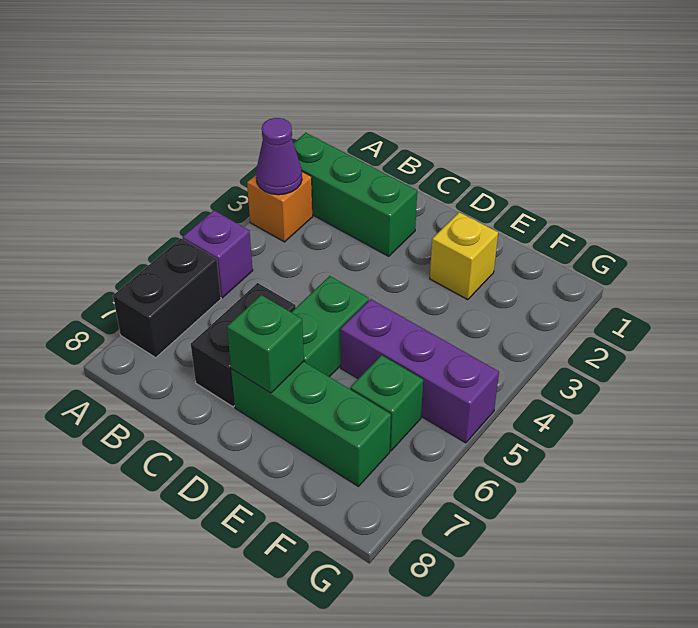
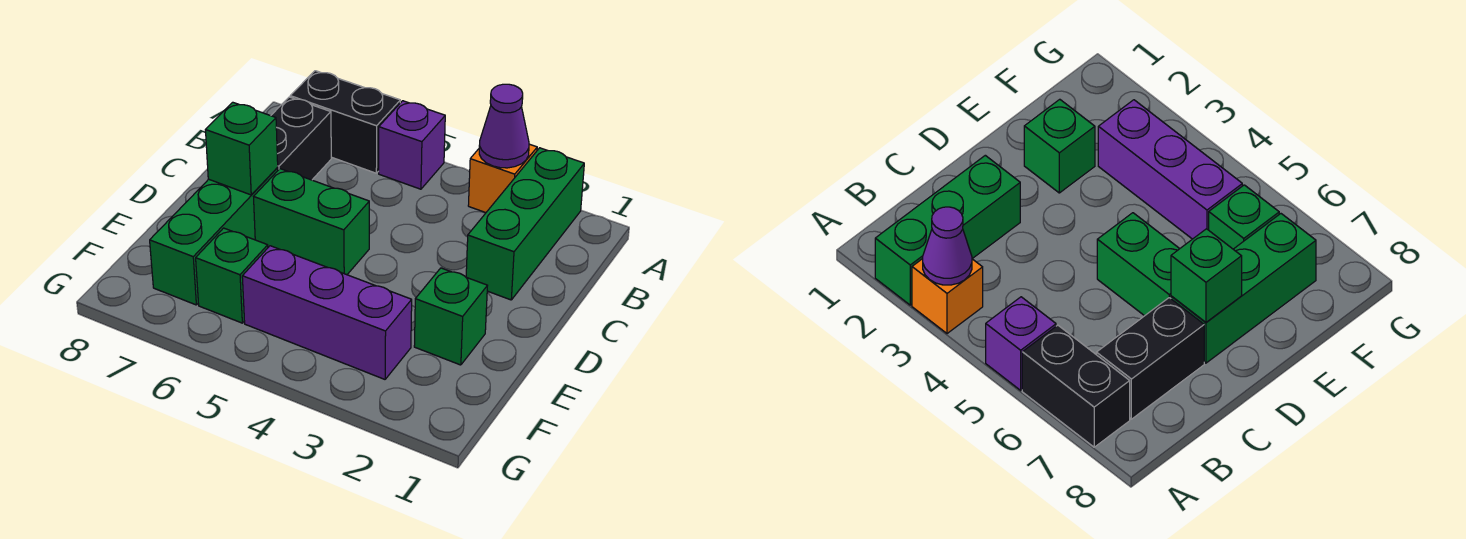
black 1x2 brick [191,283,296,407] -> black 1x2 brick turned to [271,97,331,180]
yellow 1x1 brick [430,212,498,300] -> green 1x1 brick [414,268,487,365]
purple 1x3 brick [341,299,499,443] -> purple 1x3 brick turned to [242,246,412,379]

